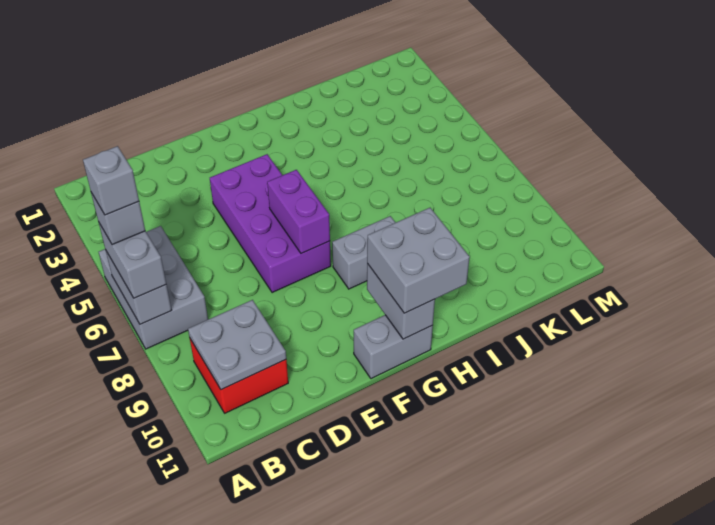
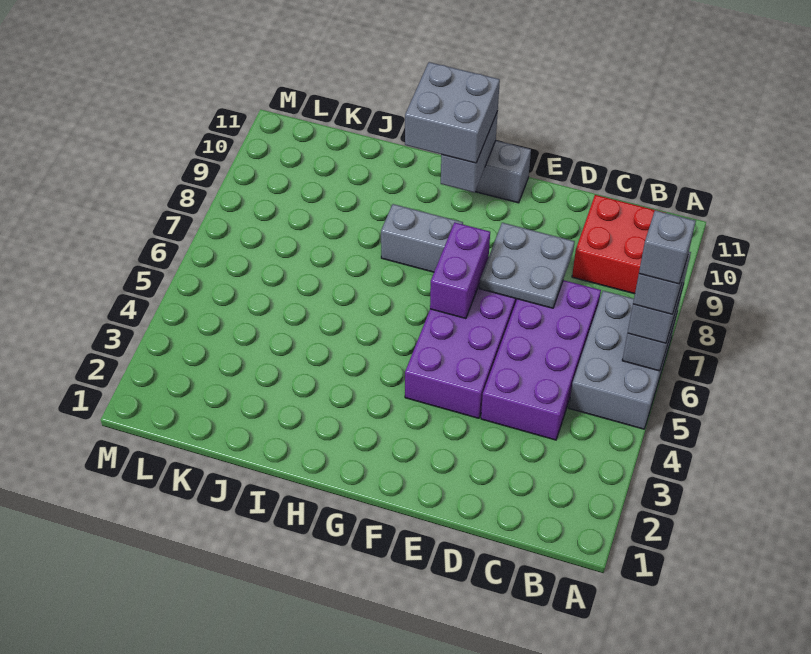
grey 2x2 plate [188,300,286,390] -> grey 2x2 plate moved to [479,223,575,308]
none -> purple 2x4 brick [481,280,601,440]

